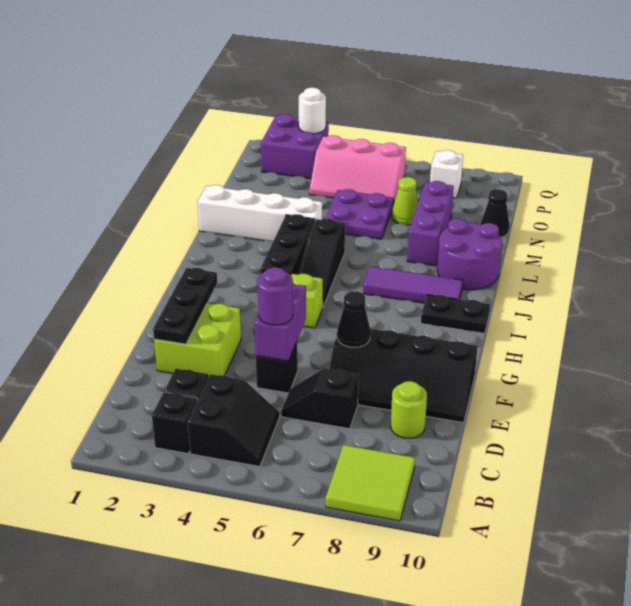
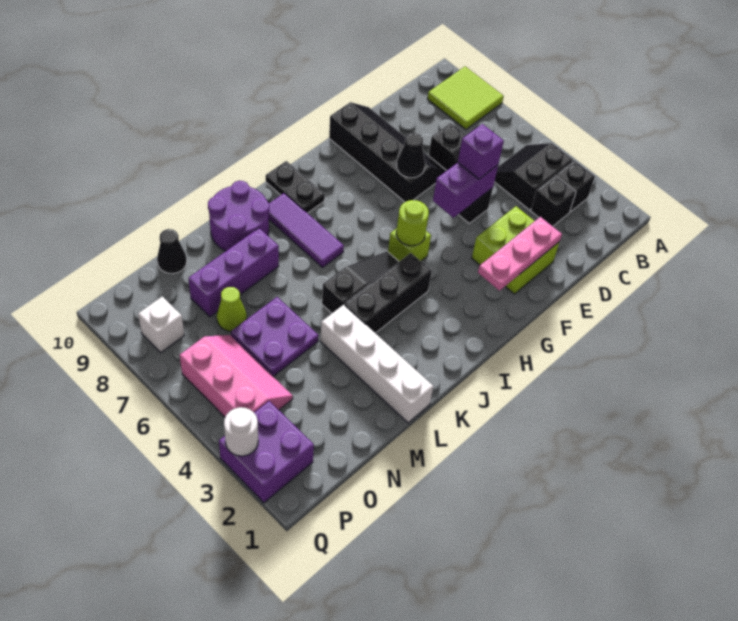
lime 1x1 round brick [391,381,427,438] -> lime 1x1 round brick moved to [396,200,429,246]
black 1x3 plate [153,268,217,344] -> pink 1x3 plate [478,217,562,291]
purple 1x1 round brick [257,267,293,325] -> purple 1x1 brick [458,124,504,179]

